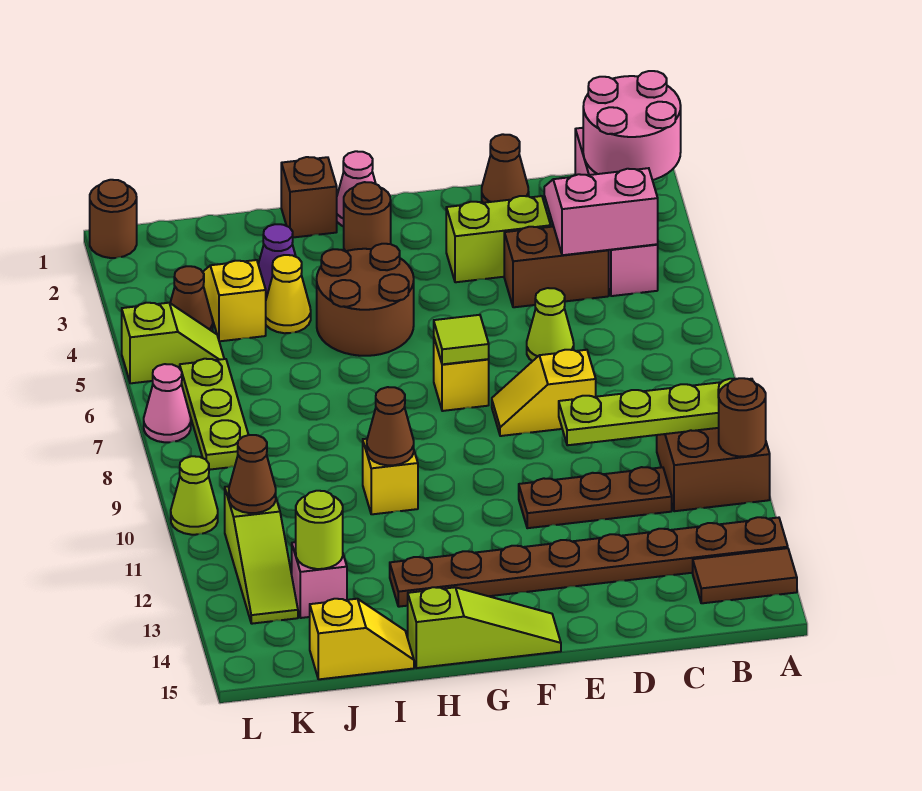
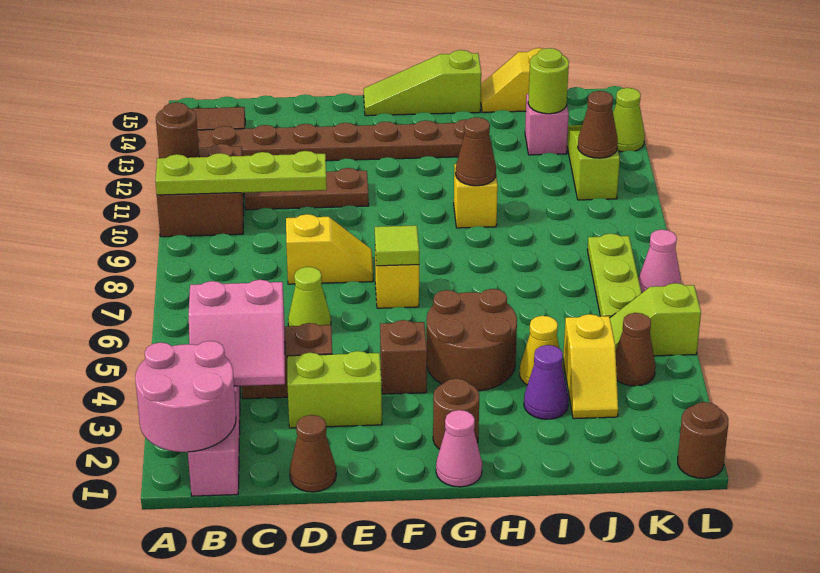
brown 1x1 brick [281,157,337,238] -> brown 1x1 brick moved to [380,320,427,394]
lime 1x1 cone [171,456,218,535] -> lime 1x1 cone moved to [613,88,645,152]

